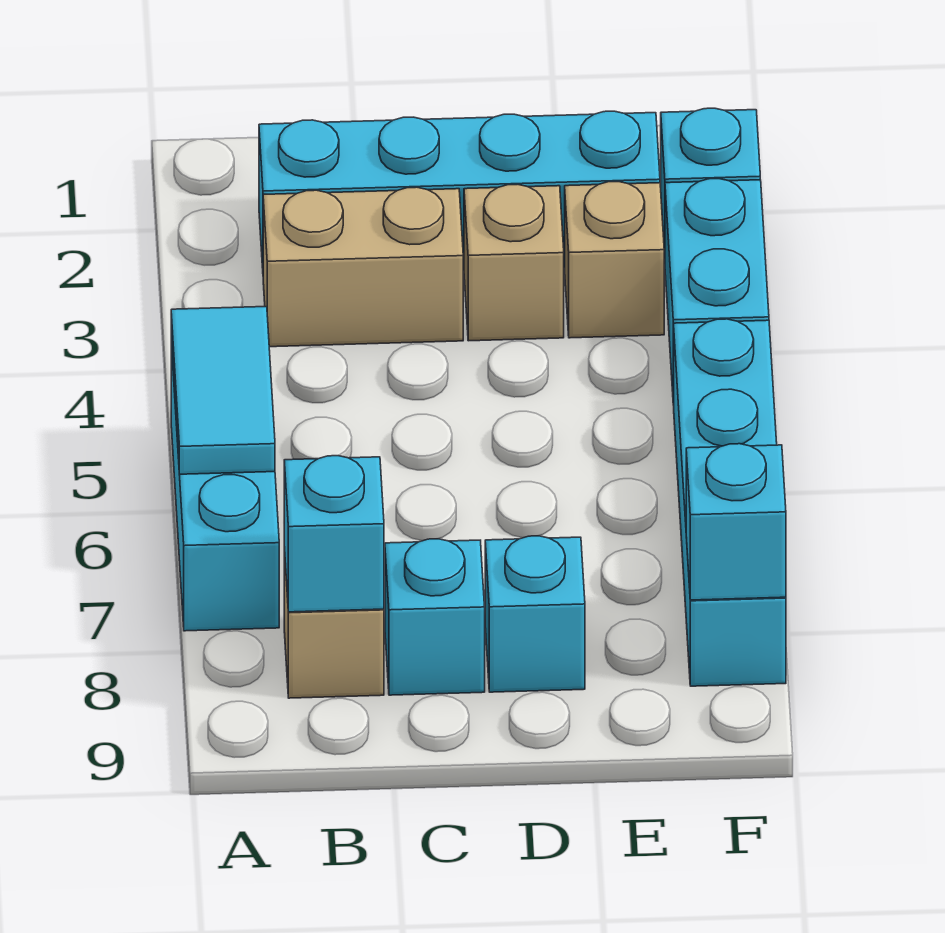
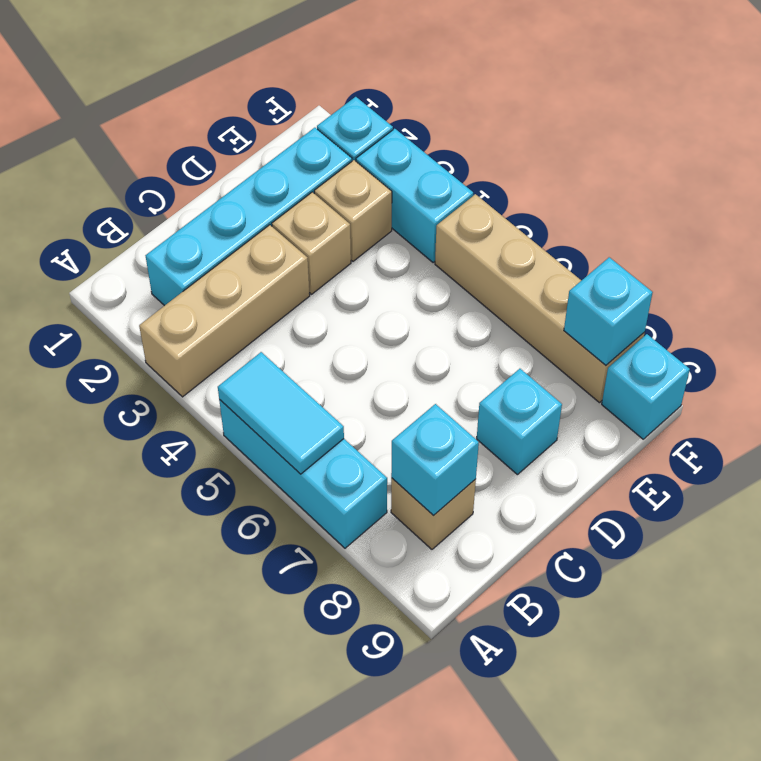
tan 1x2 brick [263,187,463,347] -> tan 1x3 brick [139,225,310,397]
cyan 1x1 brick [385,539,485,695] -> cyan 1x1 brick moved to [602,334,690,439]
cyan 1x4 brick [674,319,786,686] -> tan 1x4 brick [435,194,645,403]

